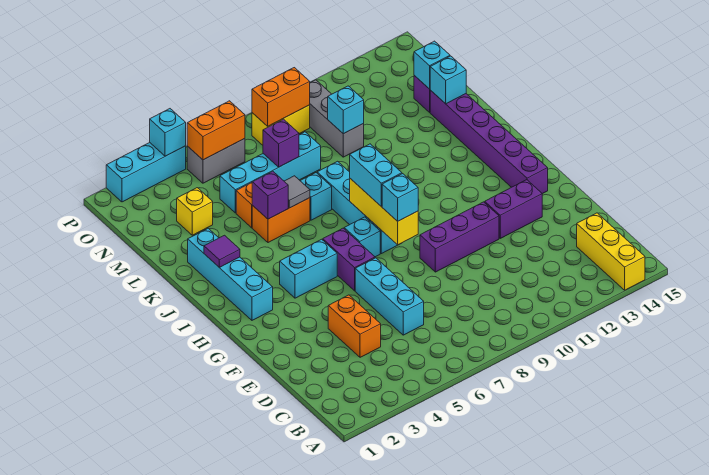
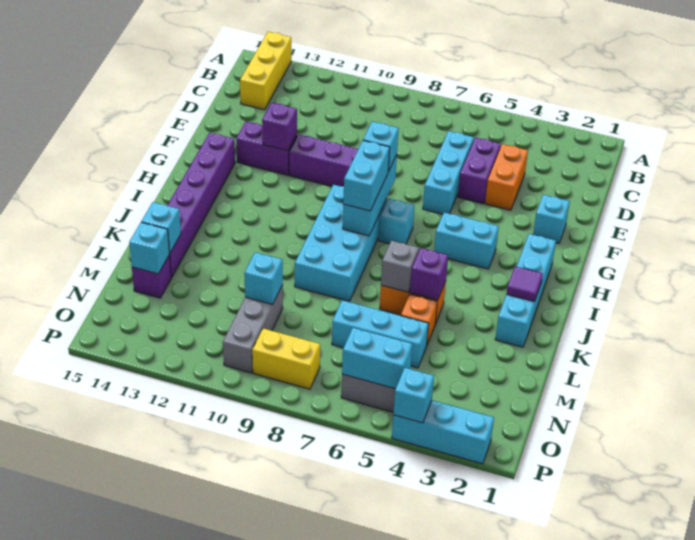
purple 1x2 brick [323,228,375,291] -> purple 1x2 brick moved to [458,138,501,204]
yellow 1x3 brick [350,179,418,245] -> cyan 1x3 brick [343,155,397,236]
cyan 1x4 brick [317,161,397,254] -> cyan 2x4 brick [295,185,387,301]
grey 1x1 tile [284,176,310,208] -> grey 1x1 brick [381,240,419,292]
cyan 1x1 brick [301,173,332,220] -> cyan 1x1 brick moved to [533,195,570,243]
yellow 1x1 brick [177,188,213,235] -> none
cyan 1x4 brick [220,132,321,213] -> cyan 1x3 brick [332,300,429,368]
purple 1x1 brick [263,119,299,167] -> purple 1x1 brick moved to [262,103,297,151]
orange 1x2 brick [187,101,245,160] -> cyan 1x2 brick [342,328,412,389]
orange 1x2 brick [252,68,310,126] -> none

